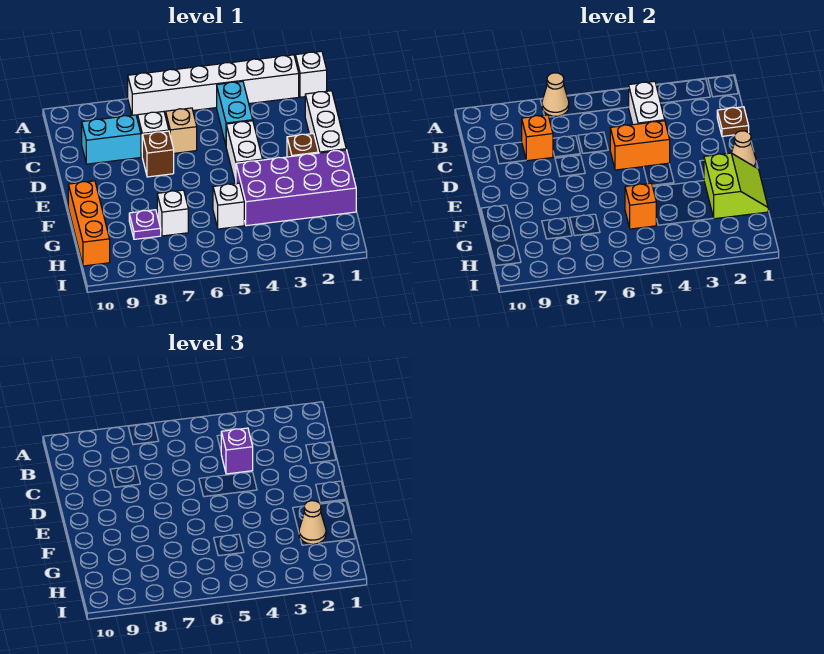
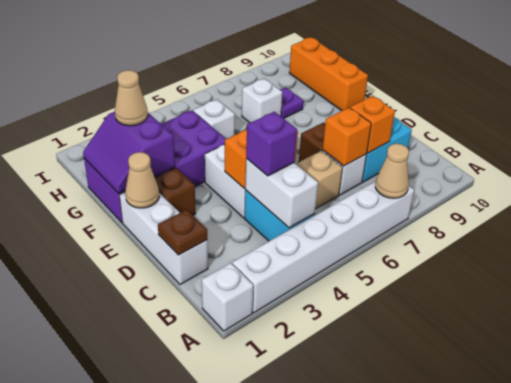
lime 2x2 slope [704,153,768,219] -> purple 2x2 slope [83,112,175,193]
orange 1x1 brick [625,183,656,229] -> orange 1x1 brick moved to [323,108,371,166]

